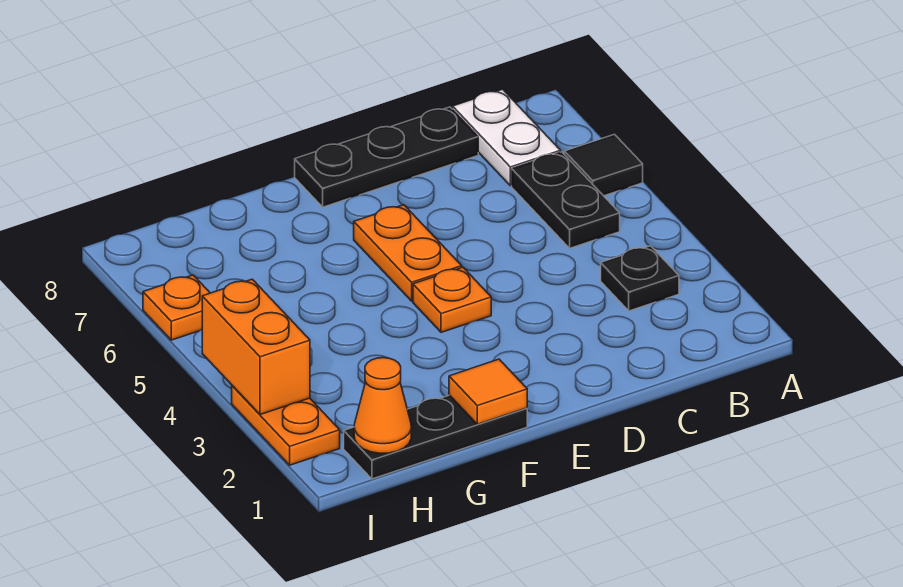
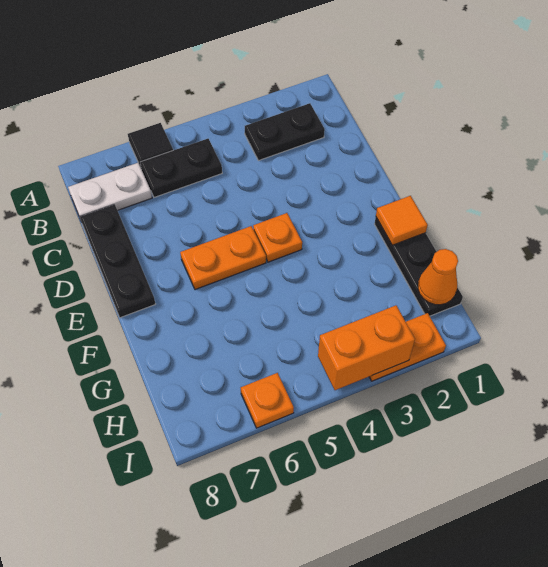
black 1x1 plate [601,246,679,311] -> black 1x2 plate [245,103,325,161]

